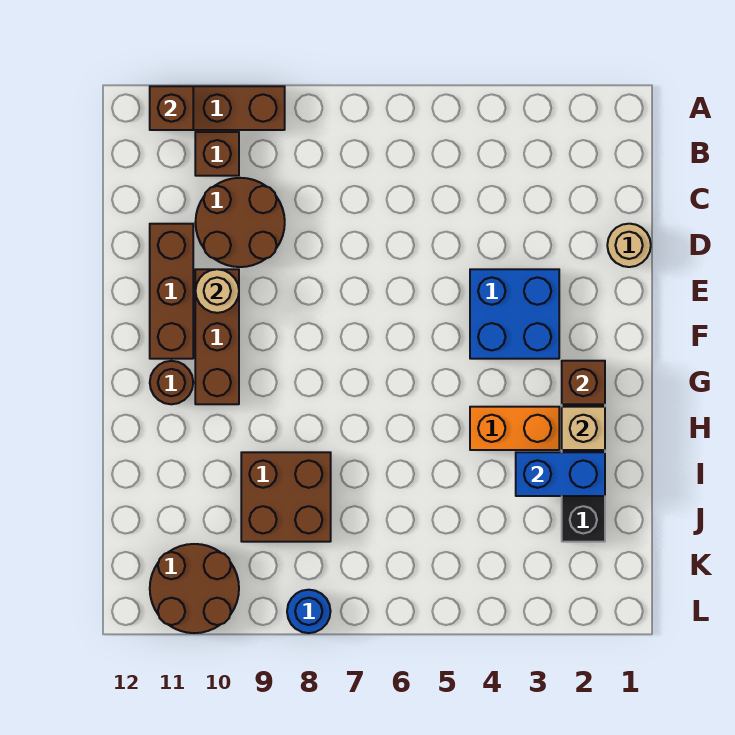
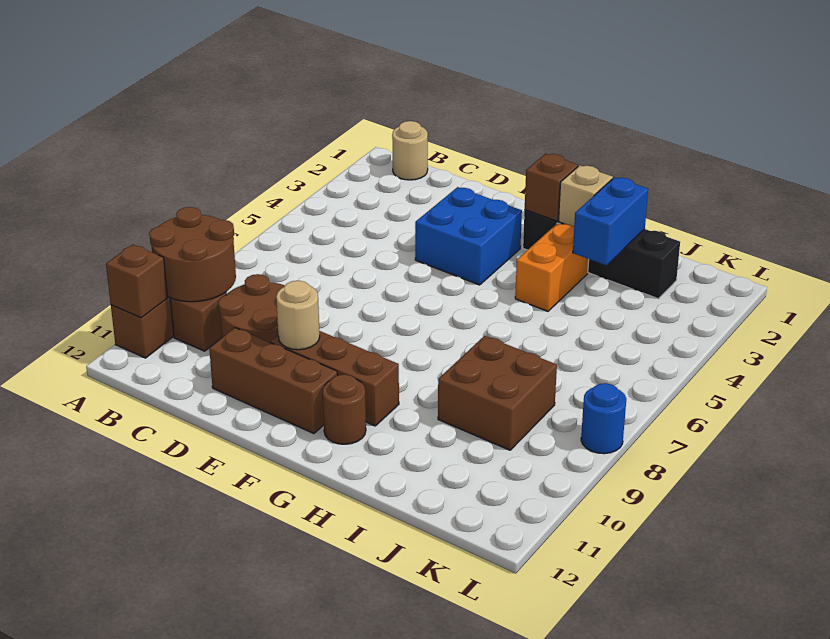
tan 1x1 round brick [607,224,651,267] -> tan 1x1 round brick moved to [392,121,428,180]
brown 2x2 round brick [150,544,239,633] -> brown 2x2 round brick moved to [149,207,236,302]

